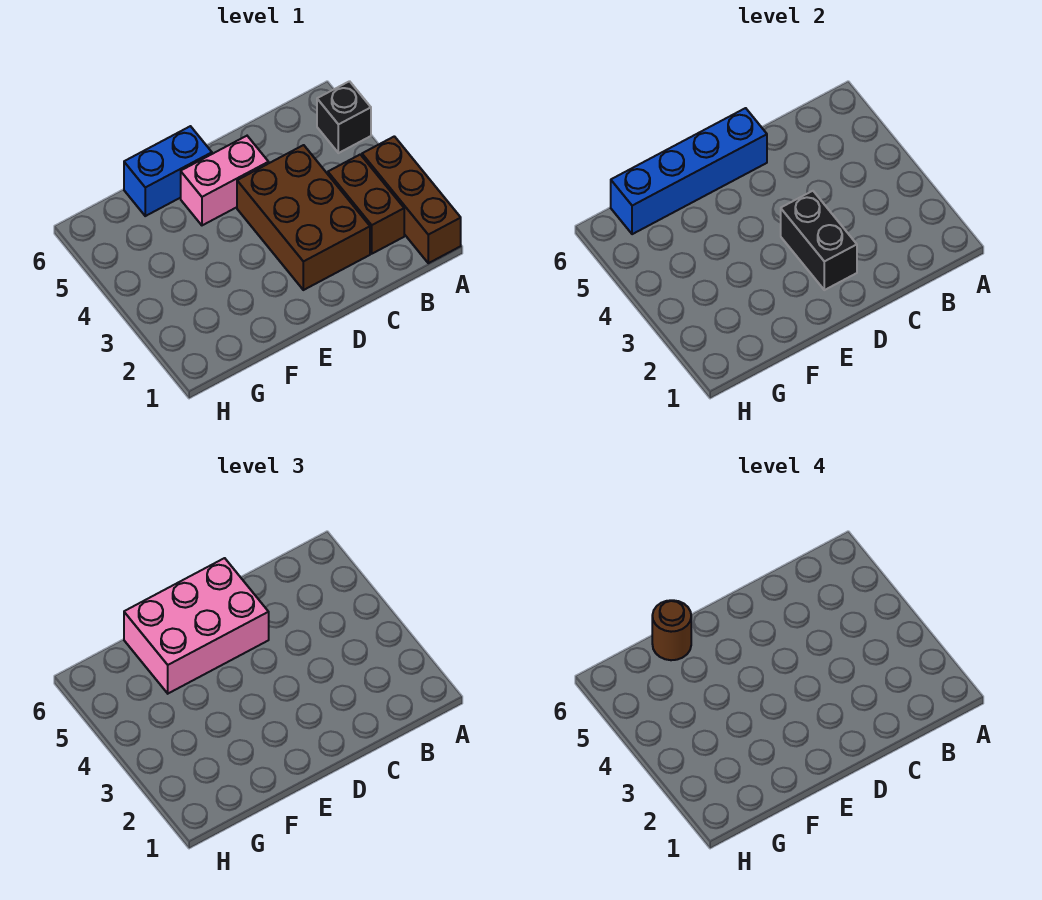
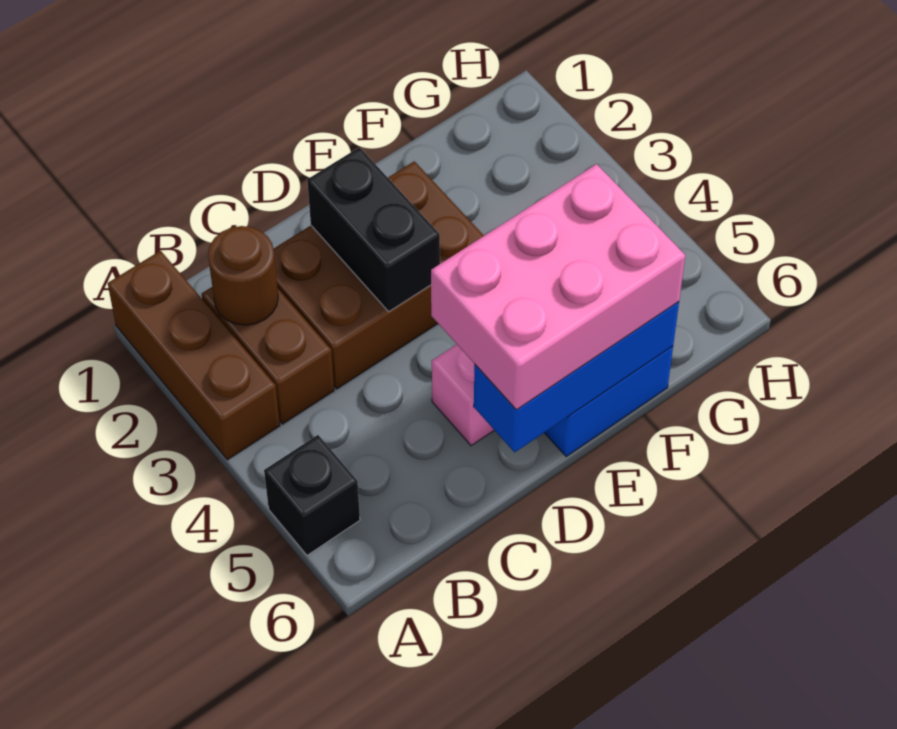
brown 2x3 brick [237,145,370,290] -> brown 2x3 brick turned to [273,161,484,389]
blue 1x4 brick [611,108,767,234] -> blue 1x3 brick [474,302,679,452]
brown 1x1 round brick [652,600,691,660] -> brown 1x1 round brick moved to [208,226,278,325]

